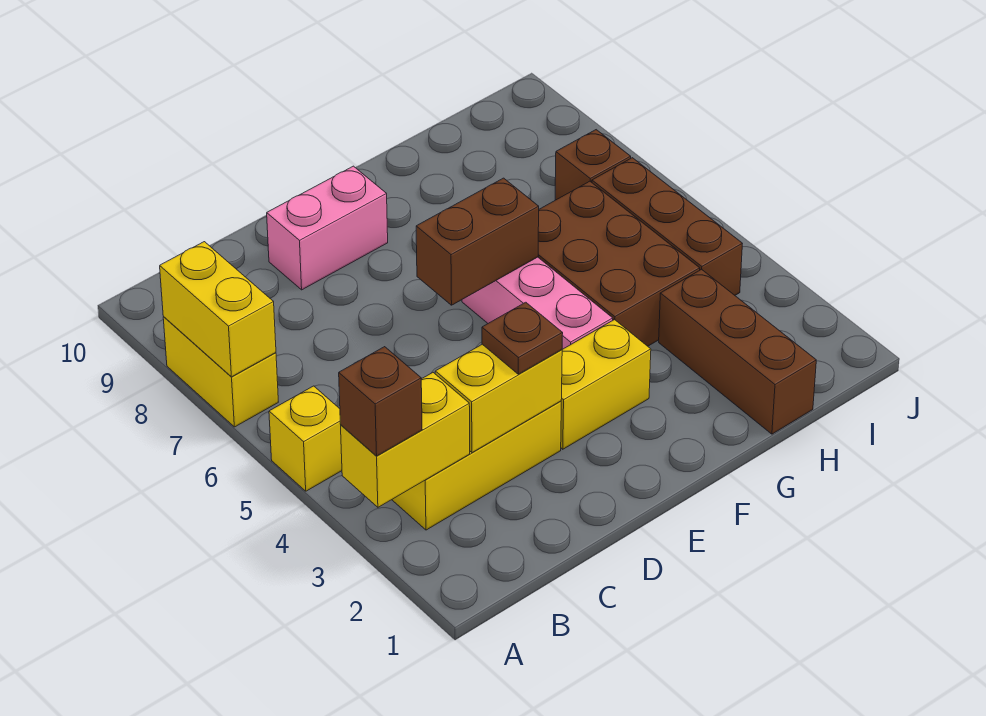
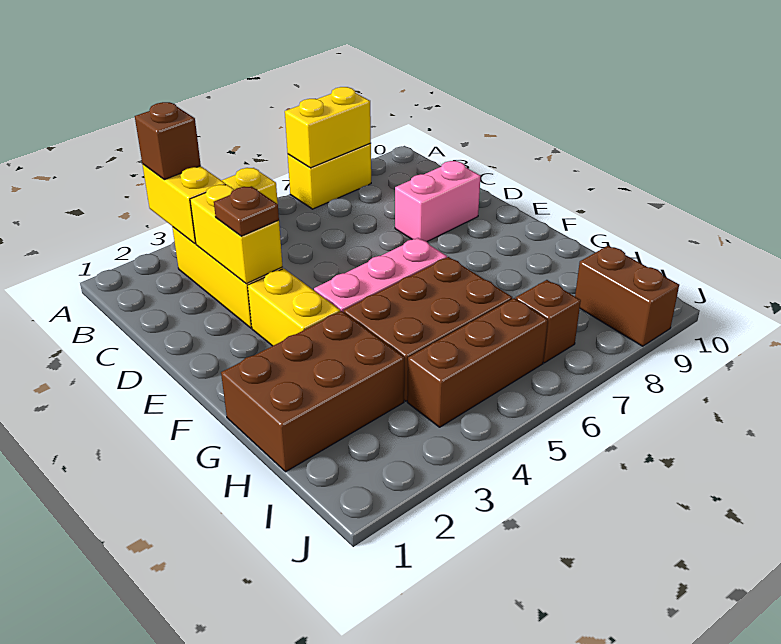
pink 1x2 brick [267,166,388,290] -> pink 1x2 brick turned to [395,161,480,242]
brown 1x2 brick [416,178,539,305] -> brown 1x2 brick moved to [575,246,679,346]
brown 1x3 brick [659,269,816,434] -> brown 2x3 brick [221,311,405,472]

